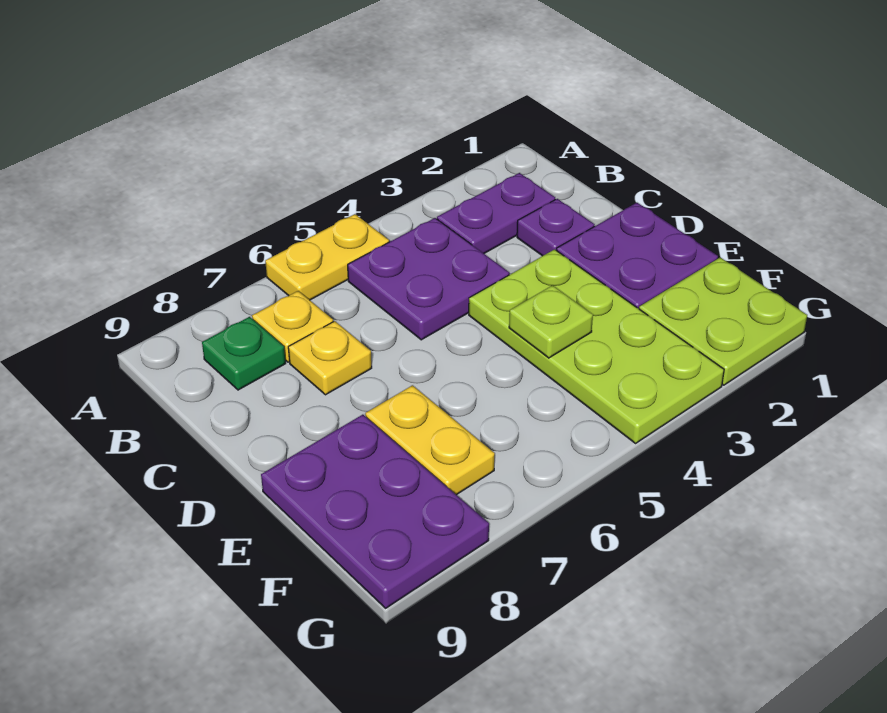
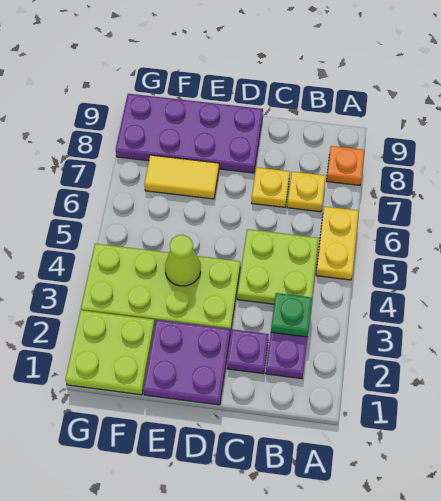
none -> orange 1x1 plate [327,146,364,185]
purple 2x2 plate [348,218,509,340] -> lime 2x2 plate [237,229,319,304]
green 1x1 plate [202,317,286,390] -> green 1x1 plate moved to [271,293,312,337]
lime 1x1 plate [509,285,593,358] -> lime 1x1 cone [165,235,201,286]
yellow 1x2 plate [365,385,495,495] -> yellow 1x2 tile [145,155,219,199]
purple 2x3 plate [261,415,489,608] -> purple 2x4 plate [116,94,263,173]

